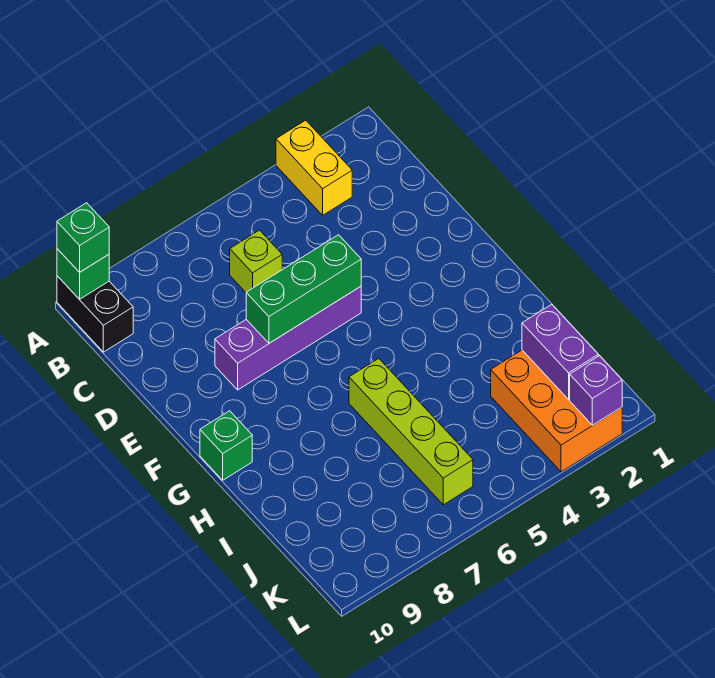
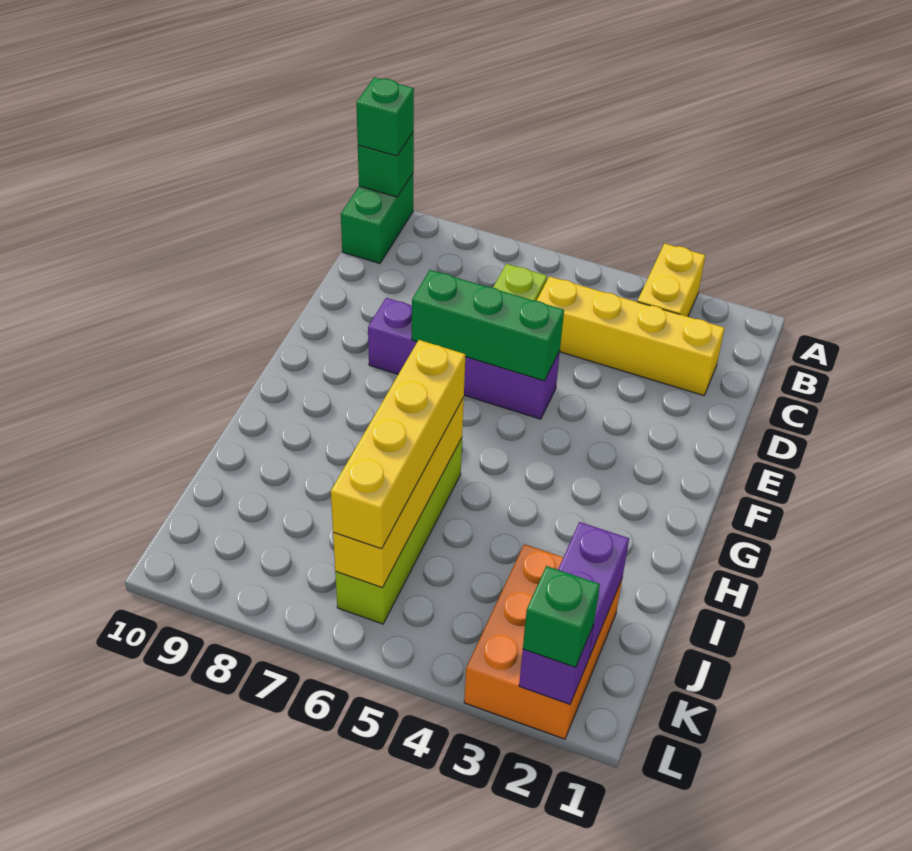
black 1x2 brick [57,276,133,352] -> green 1x2 brick [341,174,413,263]
none -> yellow 1x4 brick [537,276,724,396]
green 1x1 brick [200,411,252,480] -> green 1x1 brick moved to [523,566,600,667]
none -> yellow 1x4 brick [333,398,464,588]
none -> yellow 1x4 brick [331,340,465,549]

